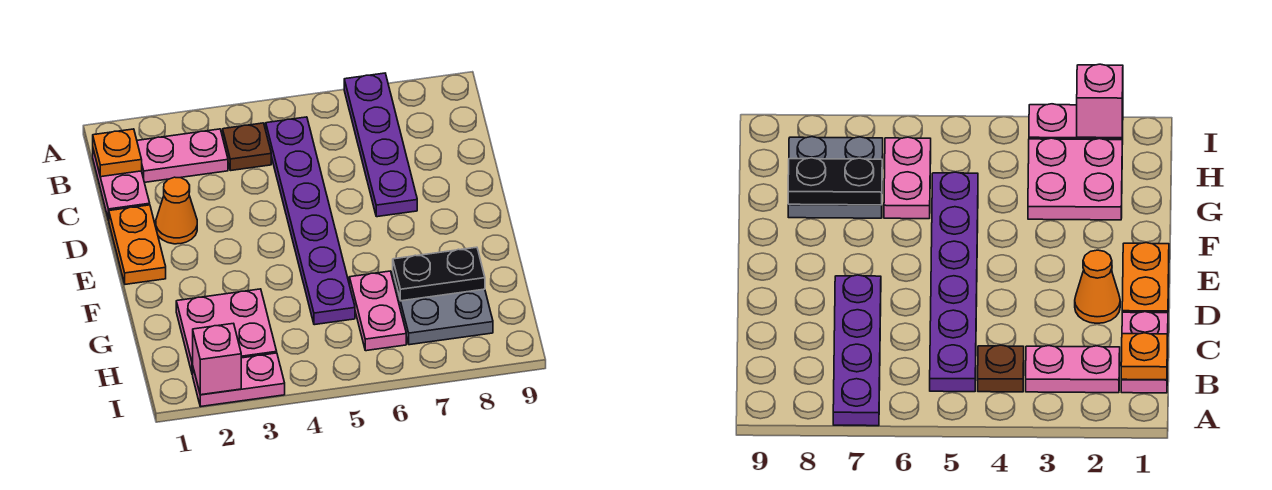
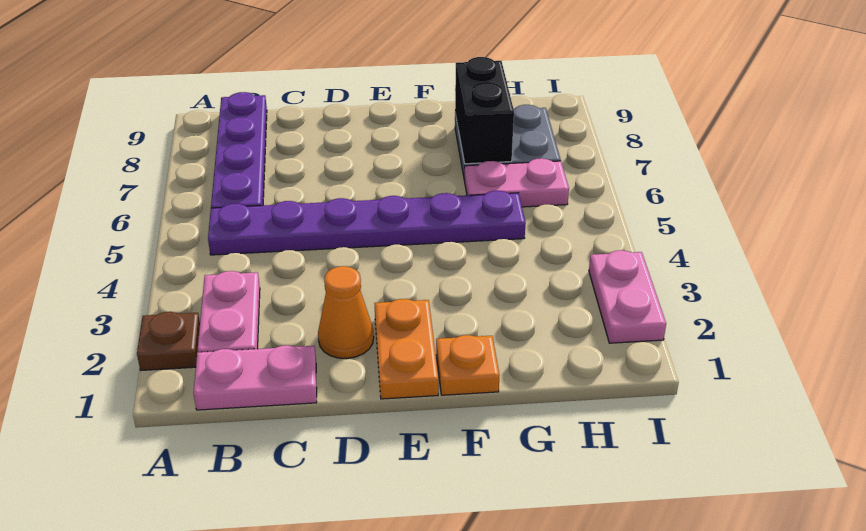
purple 1x4 plate [344,73,417,217] -> purple 1x4 plate turned to [211,92,267,208]
orange 1x1 plate [93,129,142,177] -> orange 1x1 plate moved to [436,335,499,395]
brown 1x1 plate [223,123,271,171] -> brown 1x1 plate moved to [137,312,200,370]
orange 1x2 plate [109,205,166,284] -> orange 1x2 plate turned to [374,299,438,399]
pink 2x2 plate [176,289,277,375] -> none
black 1x2 plate [393,247,485,301] -> black 1x2 brick [455,57,514,164]
pink 1x1 brick [193,323,241,395] -> none

